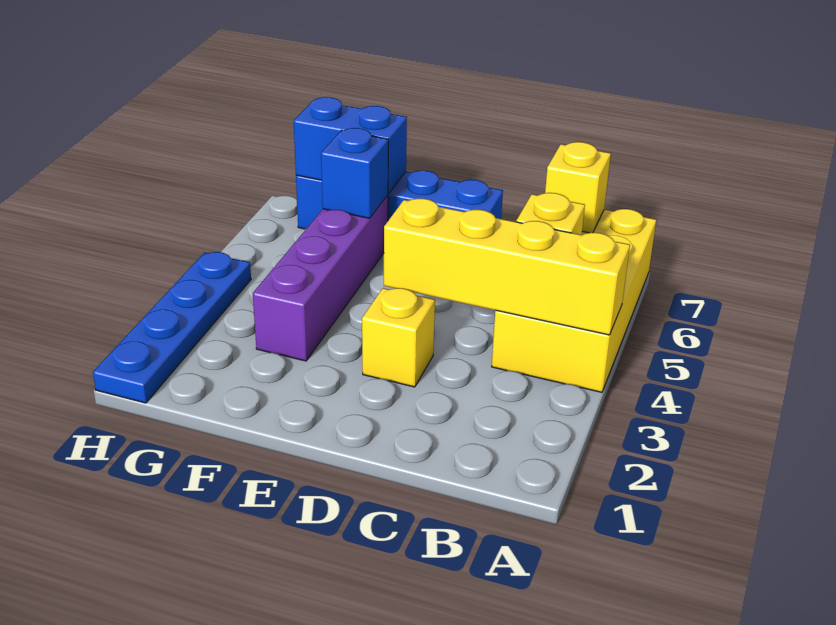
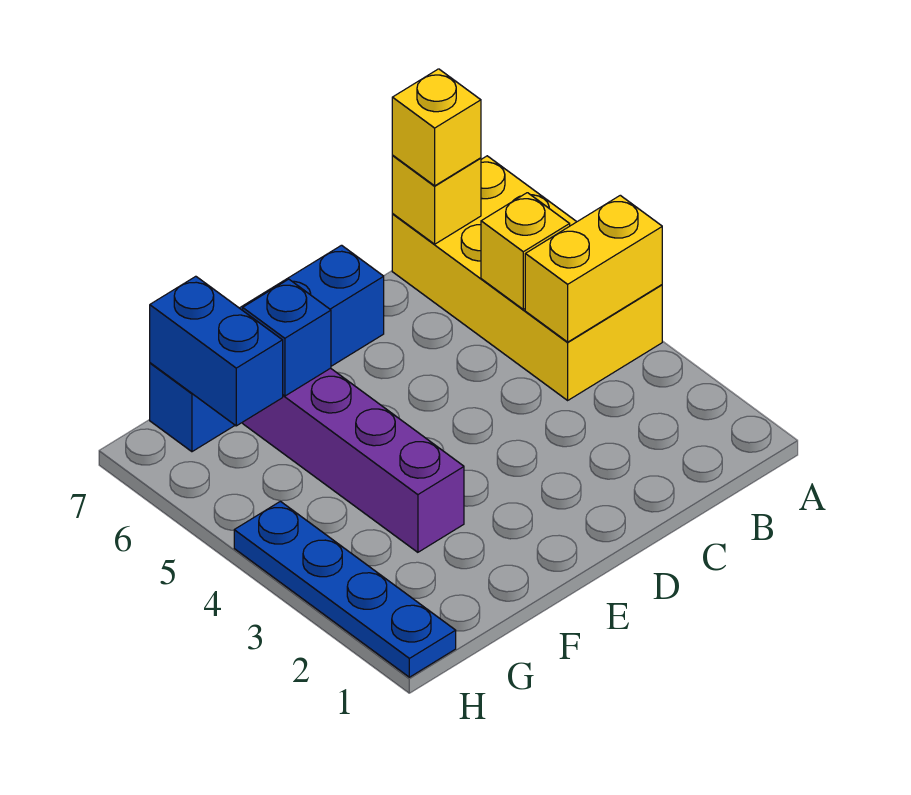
yellow 1x4 brick [384,199,630,335] -> yellow 1x2 brick [525,195,662,342]
yellow 1x1 brick [362,288,435,387] -> yellow 1x1 brick moved to [392,69,481,186]
blue 1x2 brick [294,97,407,193] -> blue 1x2 brick turned to [150,276,283,426]

